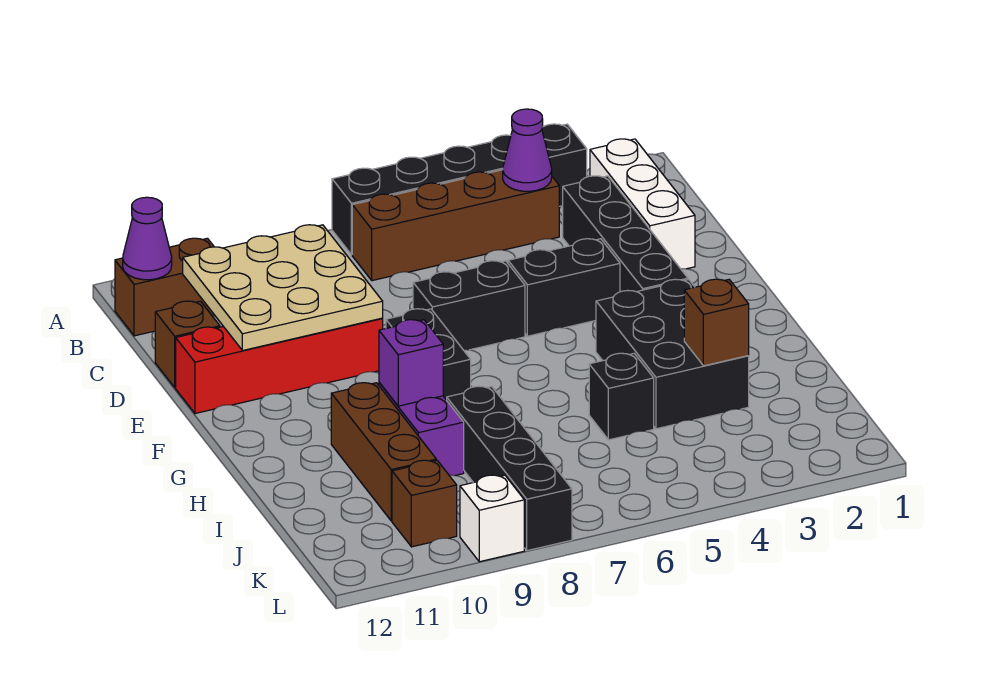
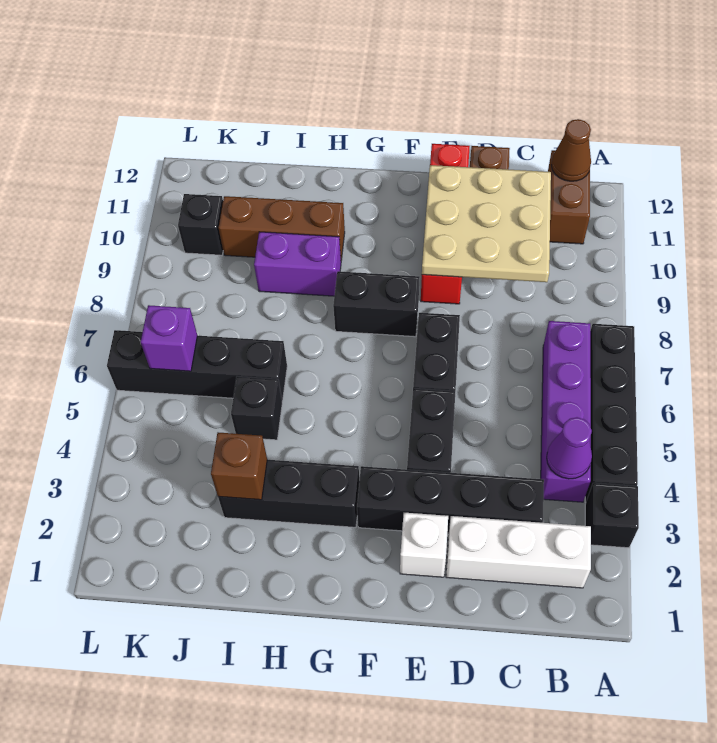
brown 1x4 brick [352,170,559,281] -> purple 1x4 brick [541,321,591,502]
purple 1x1 cone [123,197,172,280] -> brown 1x1 cone [551,119,591,181]
black 2x3 brick [596,279,749,429] -> black 1x3 brick [218,460,359,527]
purple 1x1 brick [379,320,443,406] -> purple 1x1 brick moved to [141,305,197,371]
black 1x4 brick [447,386,572,551] -> black 1x4 brick moved to [107,330,287,401]
brown 1x1 brick [392,460,457,547] -> black 1x1 brick [178,194,223,255]
white 1x1 brick [460,475,524,562] -> white 1x1 brick moved to [400,513,448,577]

